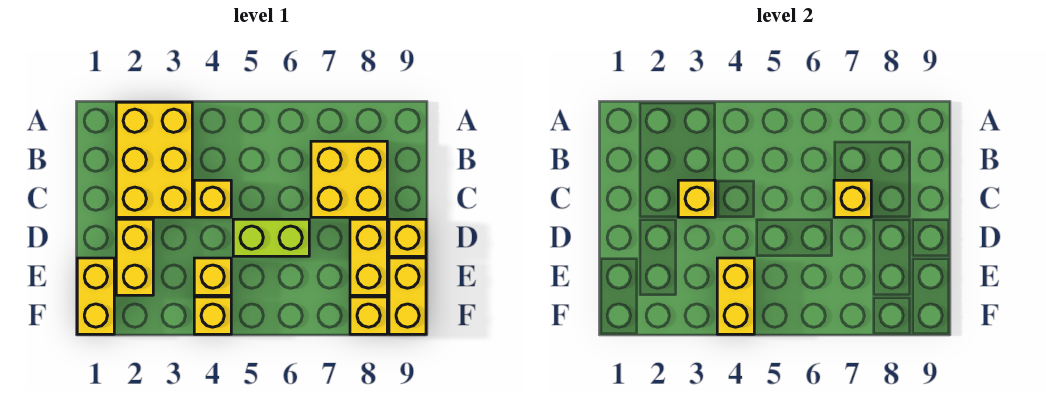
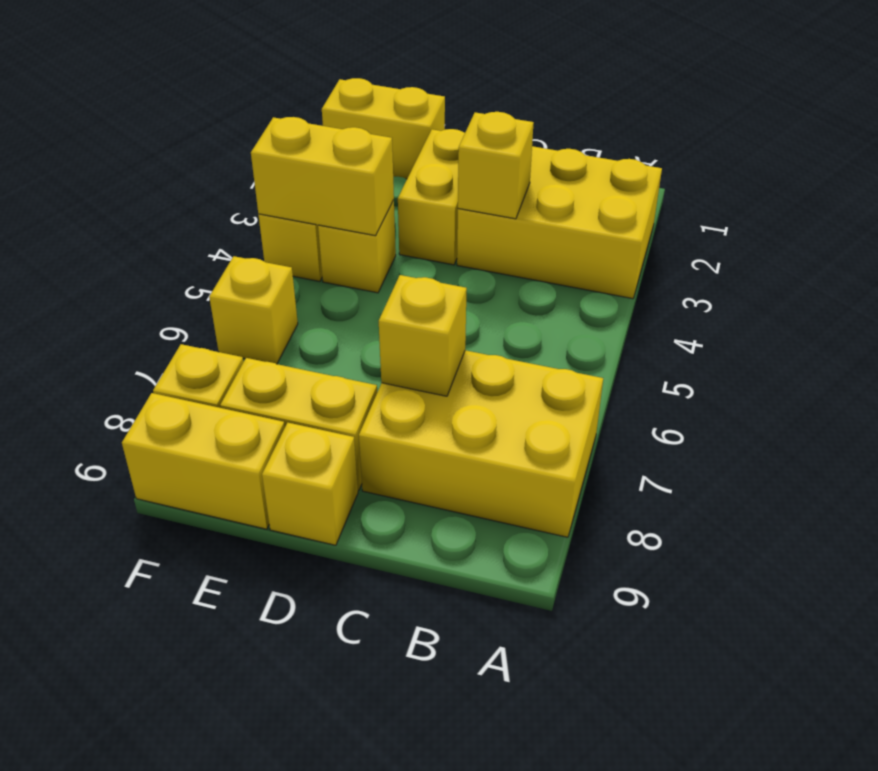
yellow 2x2 brick [311,141,387,217] -> yellow 2x3 brick [359,350,603,537]
yellow 1x1 brick [194,180,231,217] -> yellow 1x1 brick moved to [209,256,298,364]
yellow 1x2 brick [116,219,153,295] -> yellow 1x2 brick turned to [398,129,465,265]
lime 1x2 brick [233,219,309,256] -> none

